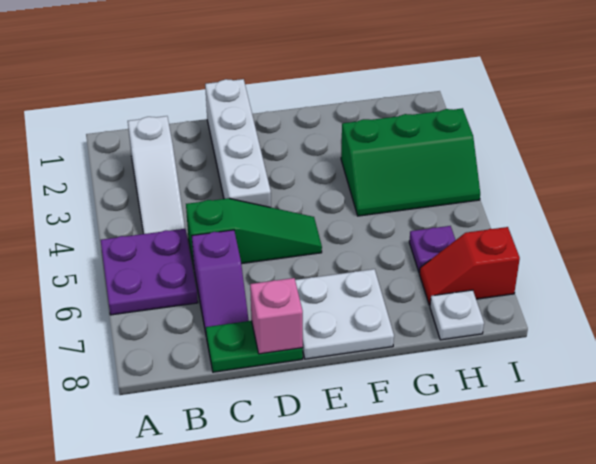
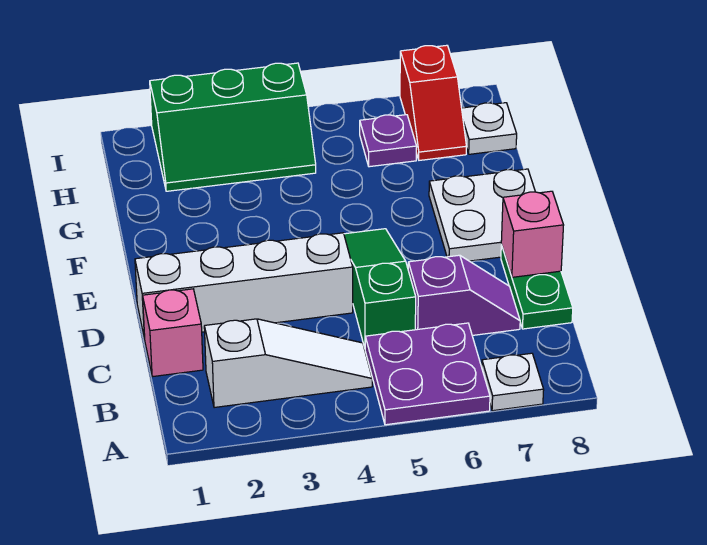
none -> white 1x1 plate [482,353,544,411]
none -> pink 1x1 brick [143,289,203,377]
green 2x3 slope [341,108,480,216] -> green 2x3 slope turned to [150,63,316,191]

